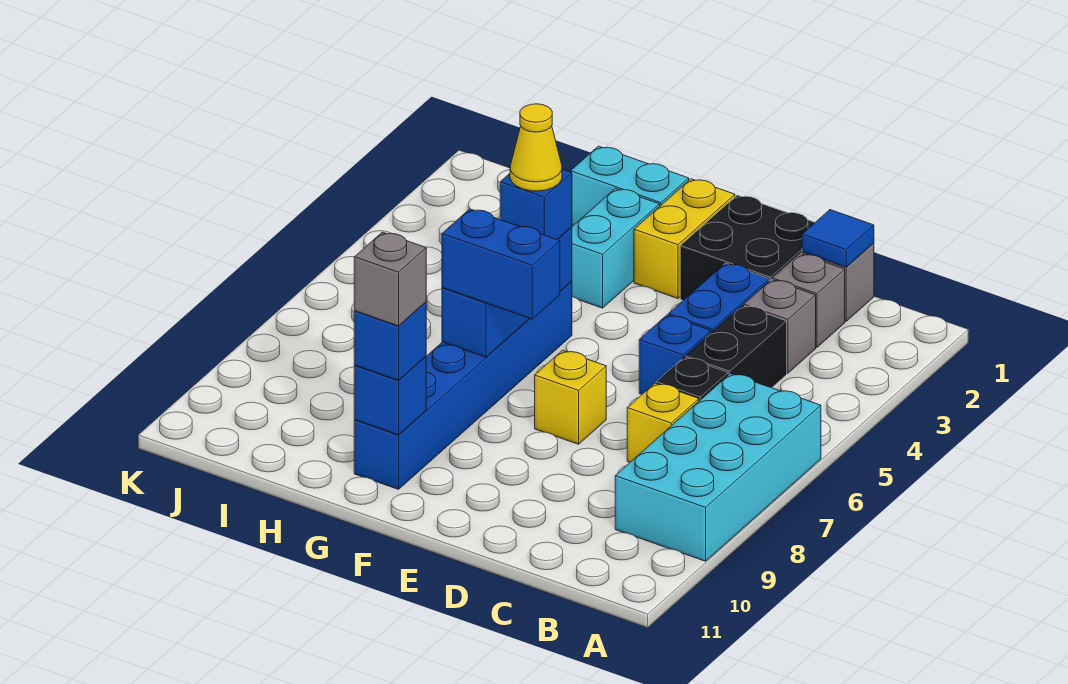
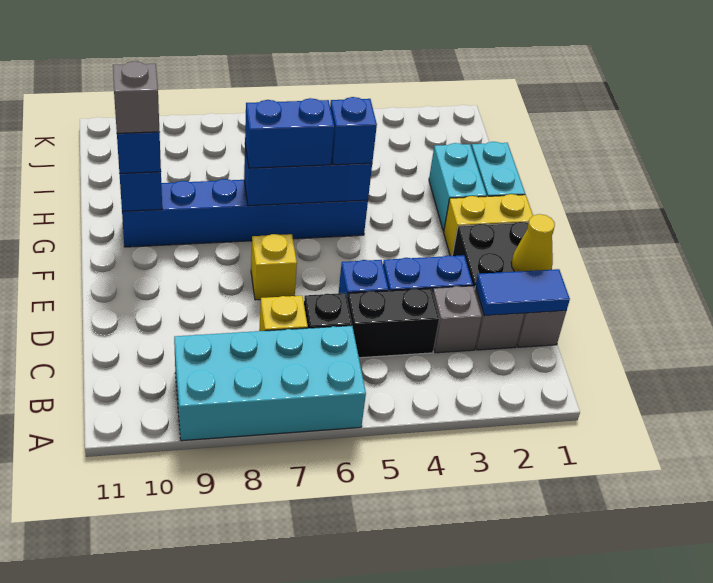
blue 1x1 tile [802,210,874,267] -> blue 1x2 tile [475,269,570,316]
blue 1x2 brick [442,209,560,319] -> blue 1x2 brick turned to [245,98,334,168]
cyan 1x2 brick [572,188,660,308] -> cyan 1x2 brick turned to [429,143,486,231]
yellow 1x1 cone [510,104,562,191] -> yellow 1x1 cone moved to [511,214,555,272]

